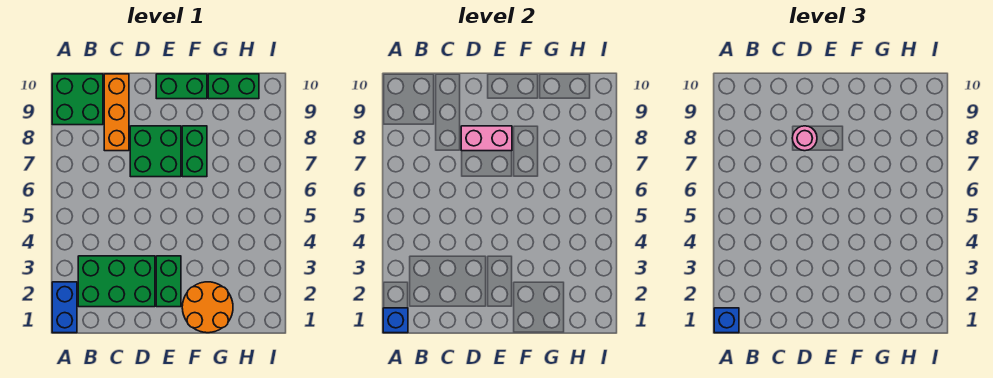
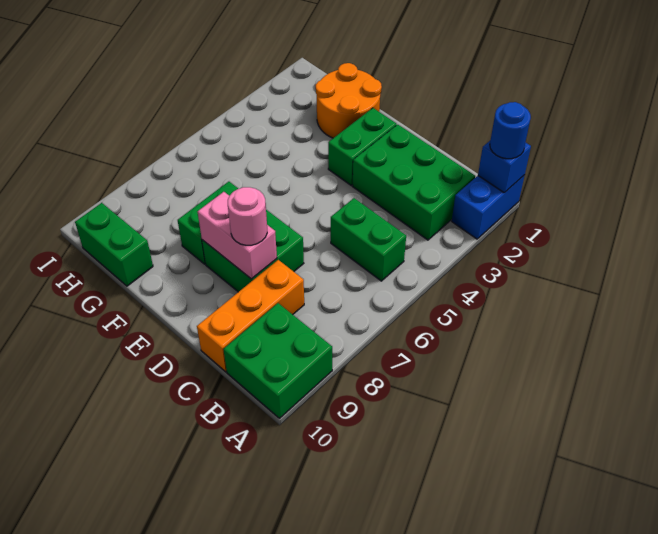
blue 1x1 brick [714,308,739,333] -> blue 1x1 round brick [490,102,531,159]
green 1x2 brick [156,74,207,99] -> green 1x2 brick moved to [331,198,406,281]

